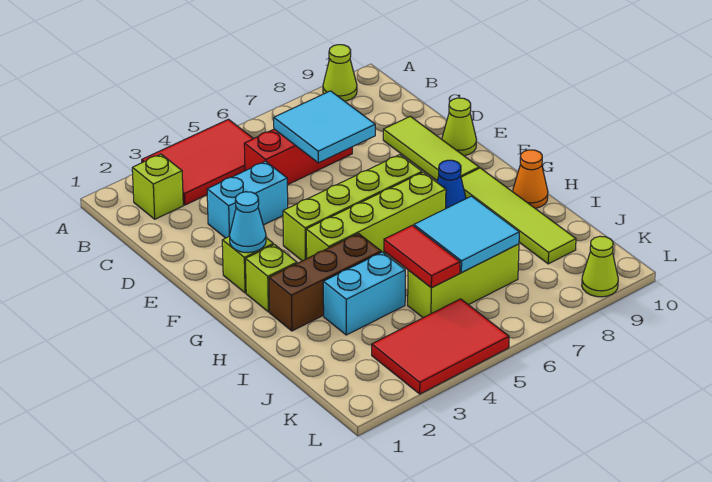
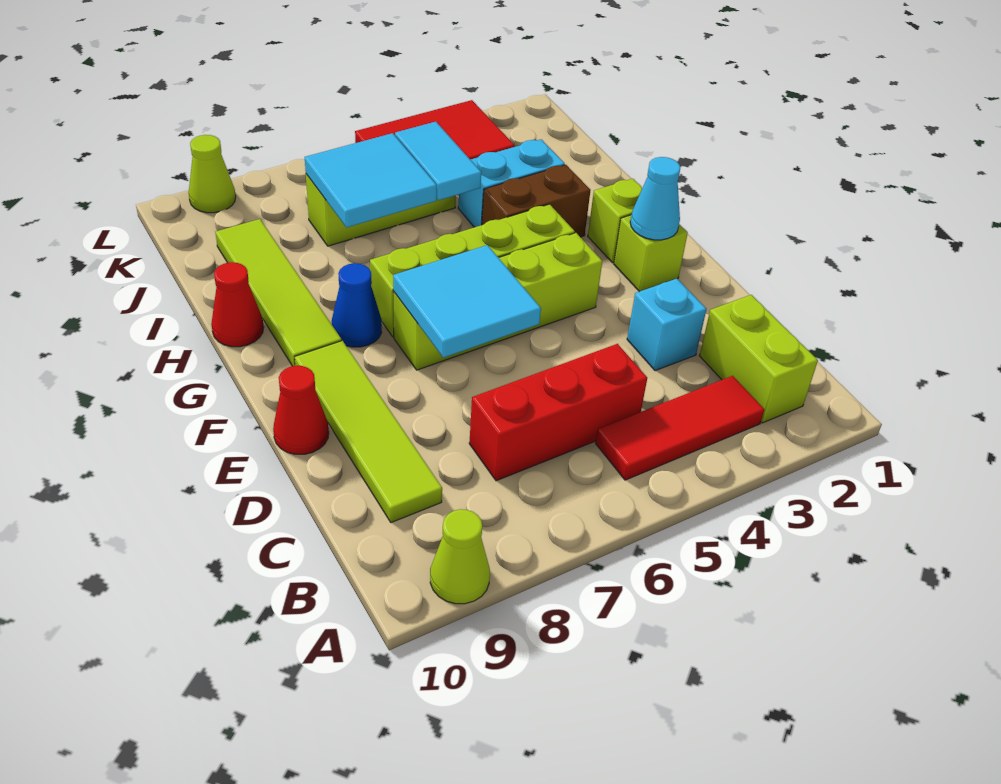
red 2x3 tile [142,119,253,205] -> red 1x3 tile [596,376,764,480]
lime 1x1 brick [132,154,183,219] -> lime 1x2 brick [700,295,818,423]
cyan 2x2 tile [274,91,375,163] -> cyan 2x2 tile moved to [393,245,541,358]
cyan 1x2 brick [207,161,288,238] -> cyan 1x1 brick [627,279,706,371]
lime 1x3 tile [383,116,479,180] -> lime 1x4 tile [295,341,442,523]
lime 1x1 cone [442,98,476,156] -> red 1x1 cone [273,366,329,454]
brown 1x3 brick [269,234,381,331] -> brown 1x2 brick [482,165,590,237]
orange 1x1 cone [513,150,548,208] -> red 1x1 cone [211,262,264,347]
red 1x2 tile [384,225,460,288] -> cyan 1x2 tile [395,122,481,200]

